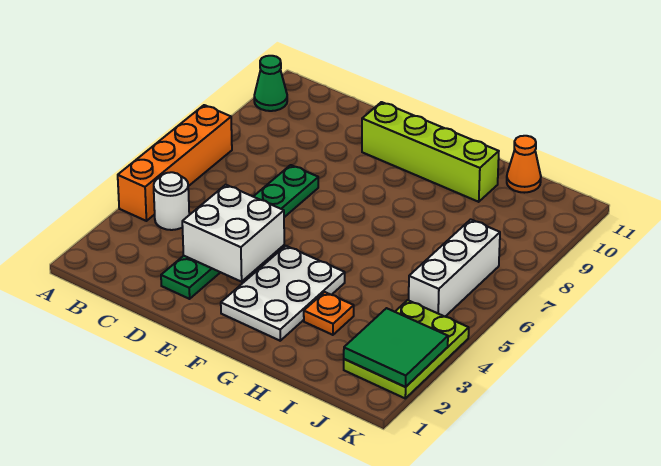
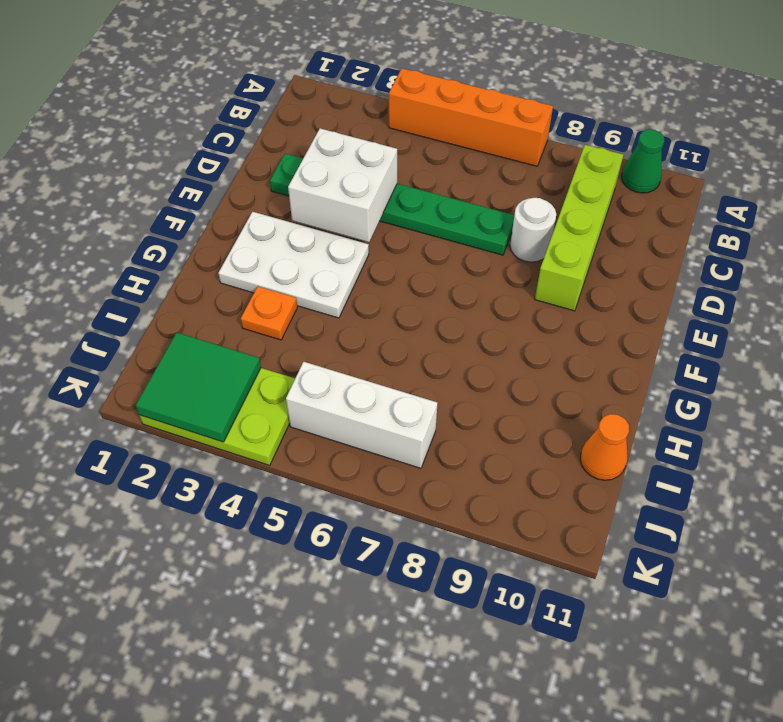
white 1x1 round brick [154,172,189,230] -> white 1x1 round brick moved to [510,198,556,262]
lime 1x4 brick [362,102,499,202] -> lime 1x4 brick moved to [535,145,623,311]

